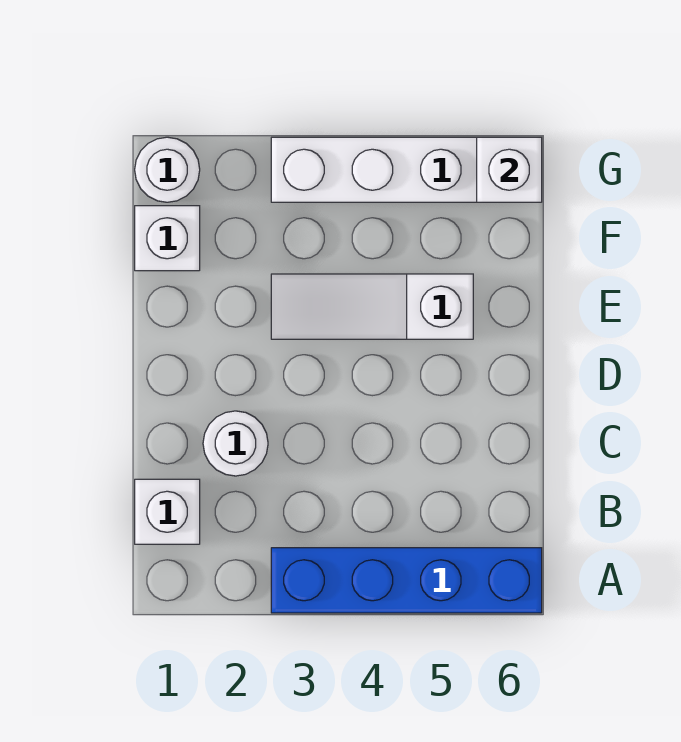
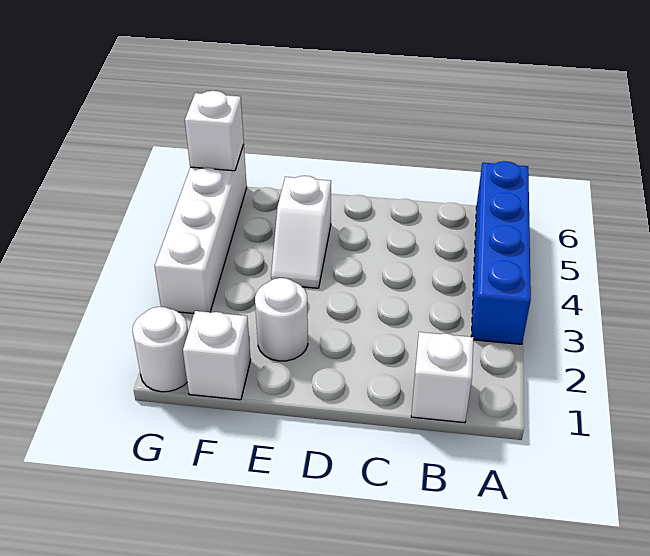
white 1x1 round brick [203,411,268,476] -> white 1x1 round brick moved to [255,278,308,361]
white 1x3 slope [271,274,473,339] -> white 1x2 slope [271,176,331,288]

